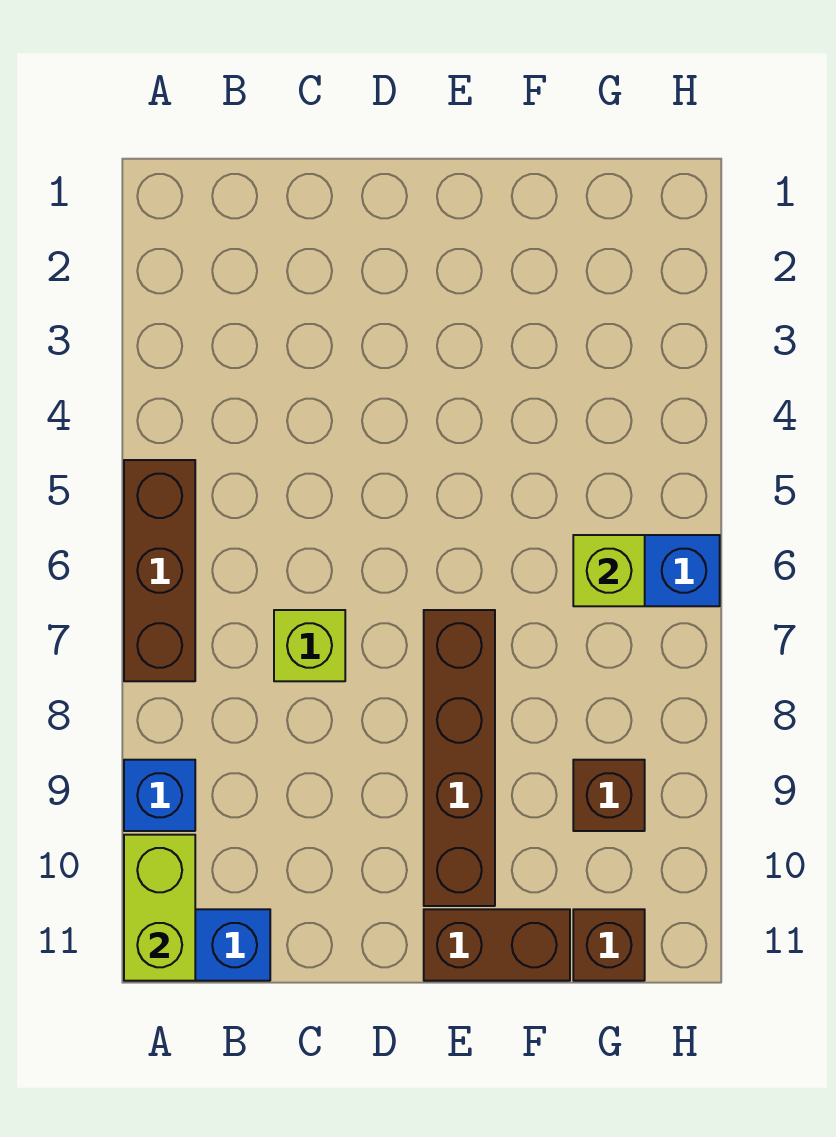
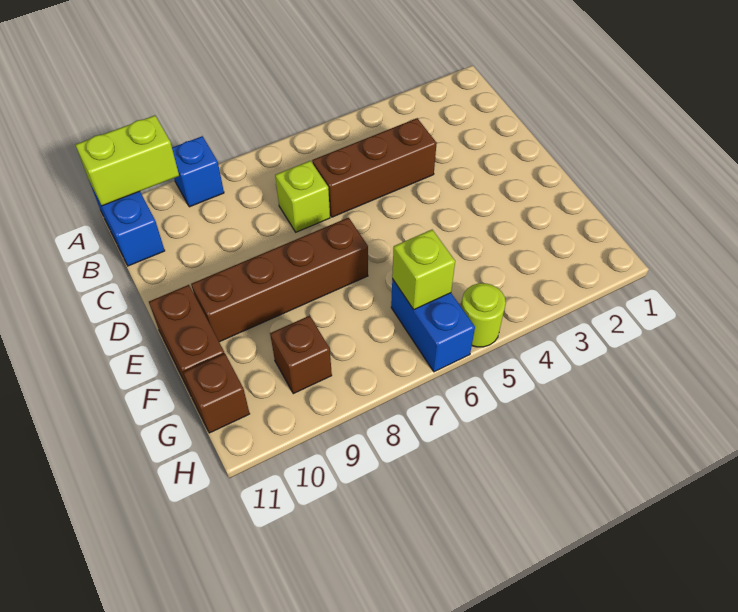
brown 1x3 brick [124,460,195,681] -> brown 1x3 brick moved to [312,118,437,217]
none -> lime 1x1 round brick [461,283,506,347]

